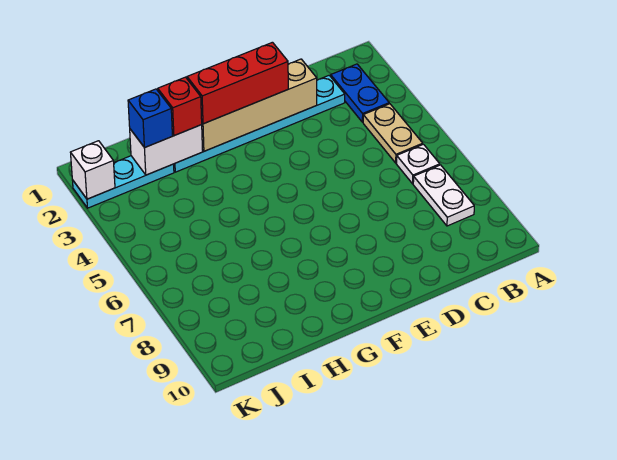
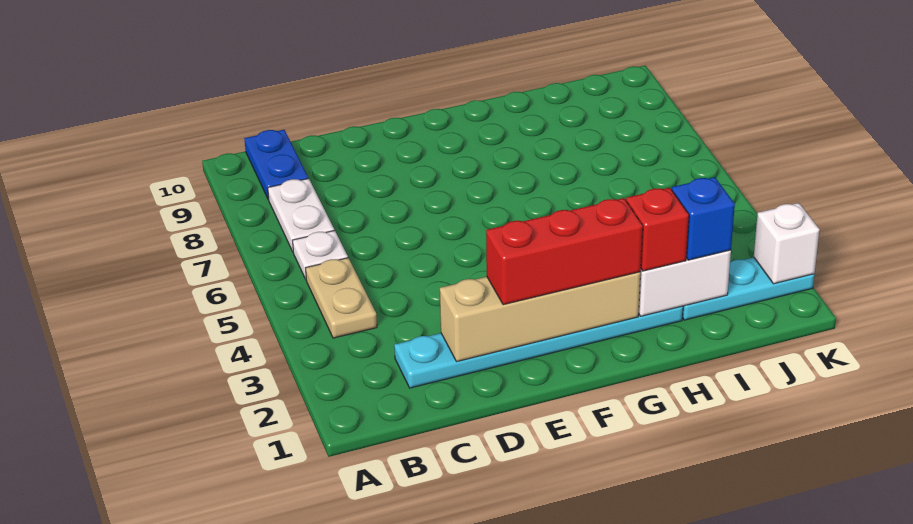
blue 1x2 plate [331,64,389,122] -> blue 1x2 plate moved to [244,130,308,200]

